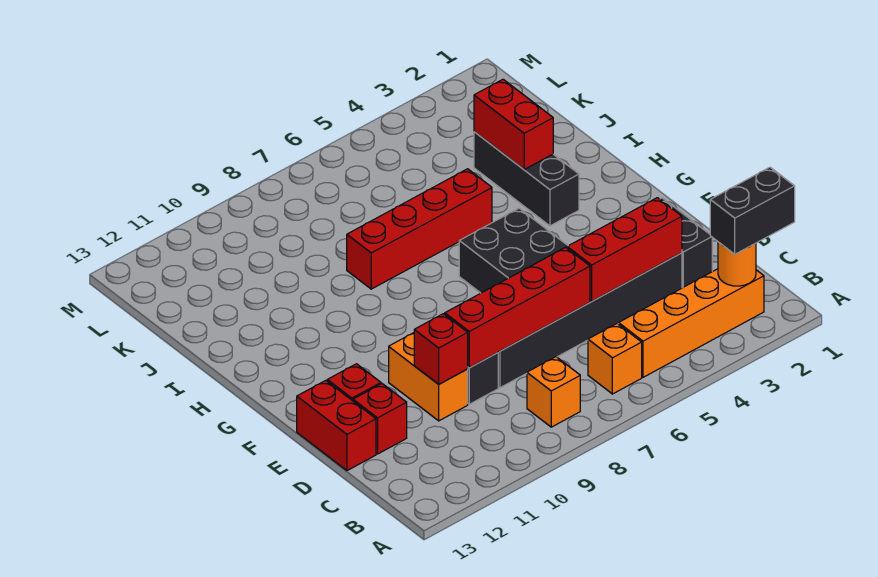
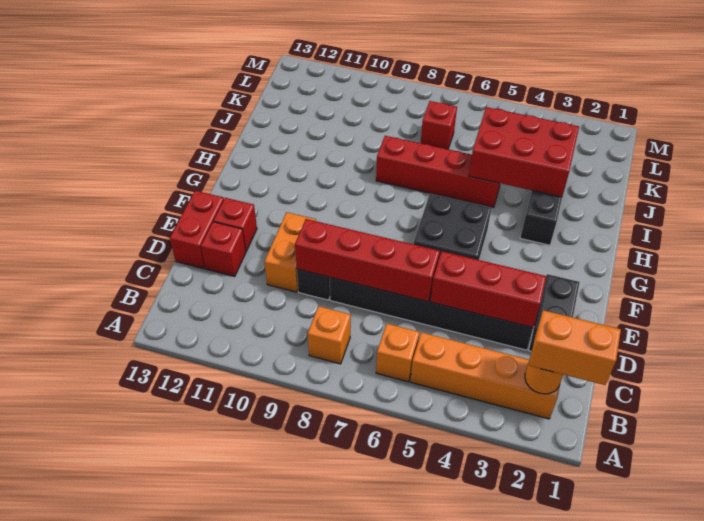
black 1x2 brick [710,167,795,254] -> orange 1x2 brick [529,310,621,385]
red 1x1 brick [414,314,468,384] -> red 1x1 brick moved to [421,101,457,149]
red 1x2 brick [474,79,553,169] -> red 2x3 brick [469,107,579,197]

